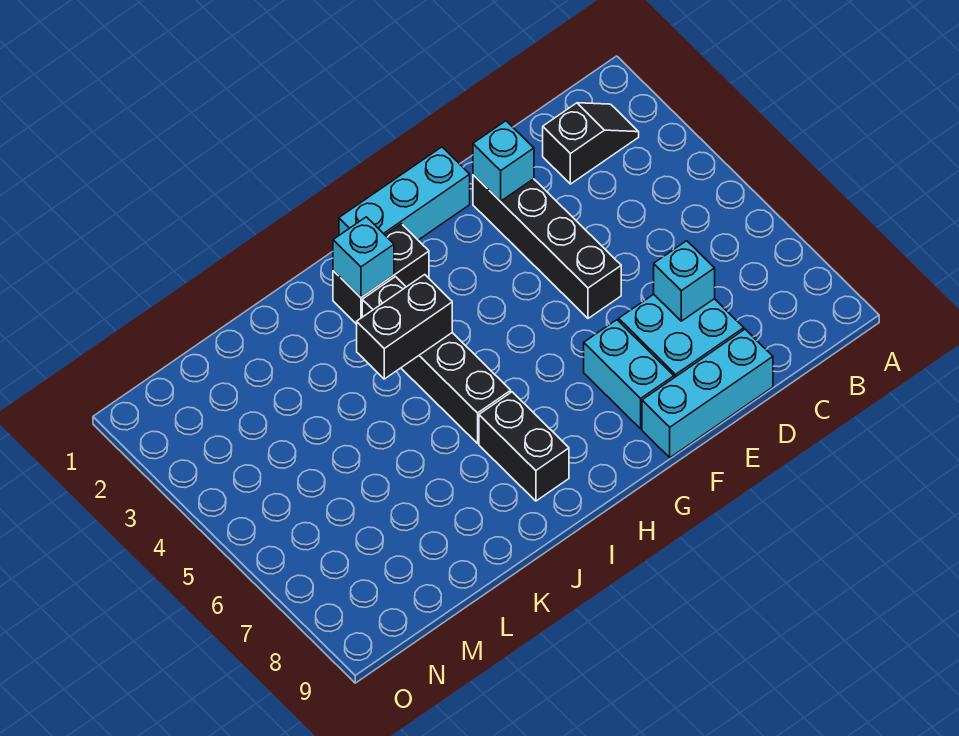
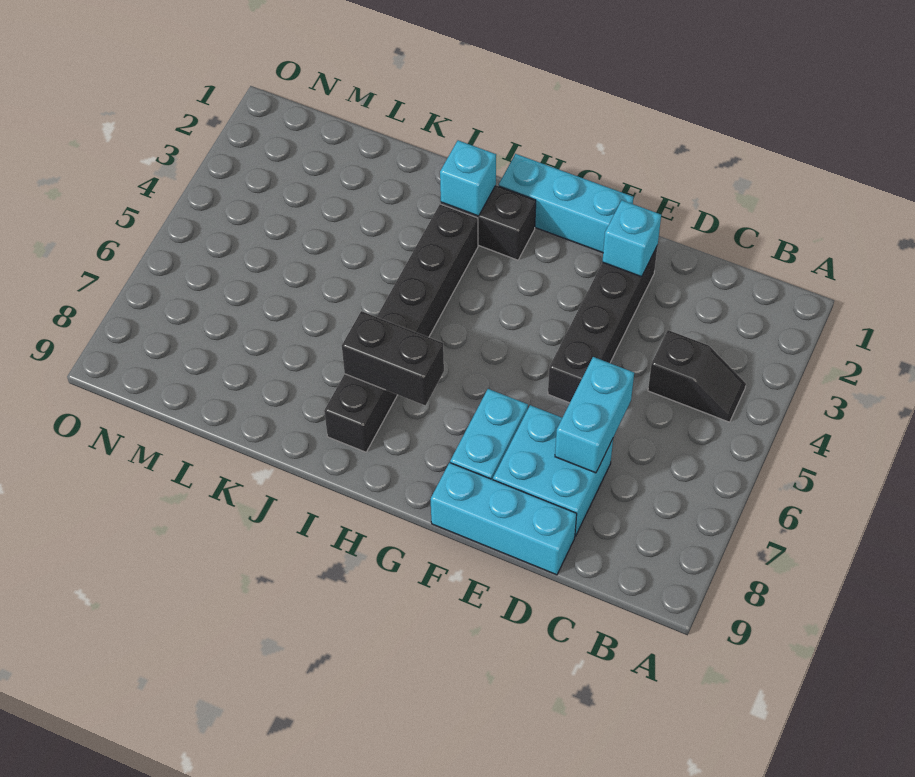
black 1x2 slope [543,103,639,184] -> black 1x2 slope moved to [648,330,746,422]
cyan 1x1 brick [654,241,715,321] -> cyan 1x2 brick [555,357,634,473]
black 1x2 brick [357,275,452,379] -> black 1x2 brick moved to [342,311,444,406]

